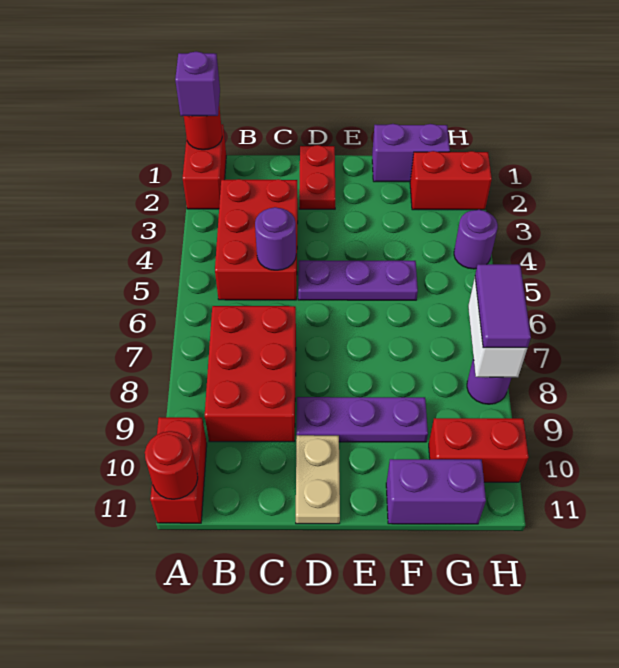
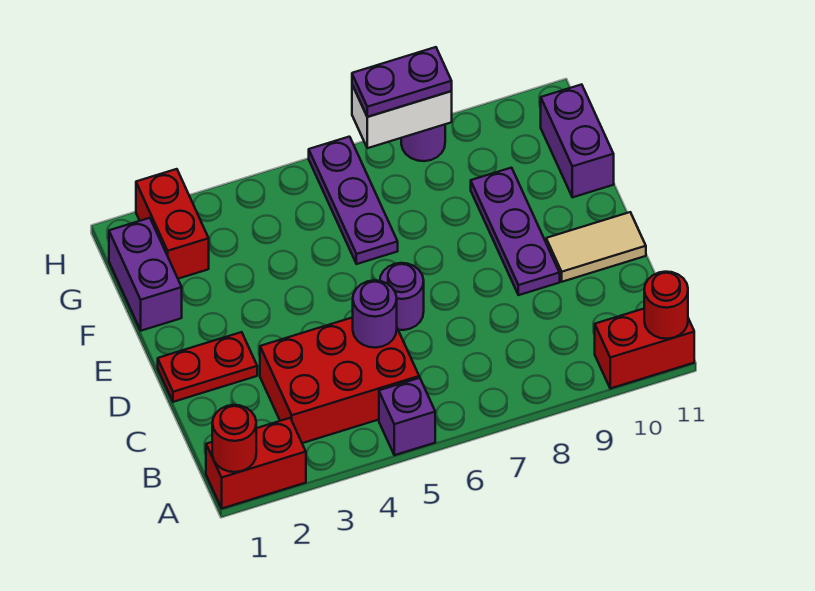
purple 1x1 brick [175,51,220,116] -> purple 1x1 brick moved to [379,378,435,455]
red 2x3 brick [205,306,296,442] -> none
purple 1x3 plate [298,260,418,300] -> purple 1x3 plate moved to [309,137,398,264]
tan 1x2 plate [296,435,340,524] -> tan 1x2 tile [546,212,646,282]
red 1x2 brick [429,418,529,482] -> none
purple 1x1 round brick [454,210,498,269] -> purple 1x1 round brick moved to [380,263,424,330]
purple 1x2 tile [475,264,531,348] -> purple 1x2 plate [352,47,452,117]

